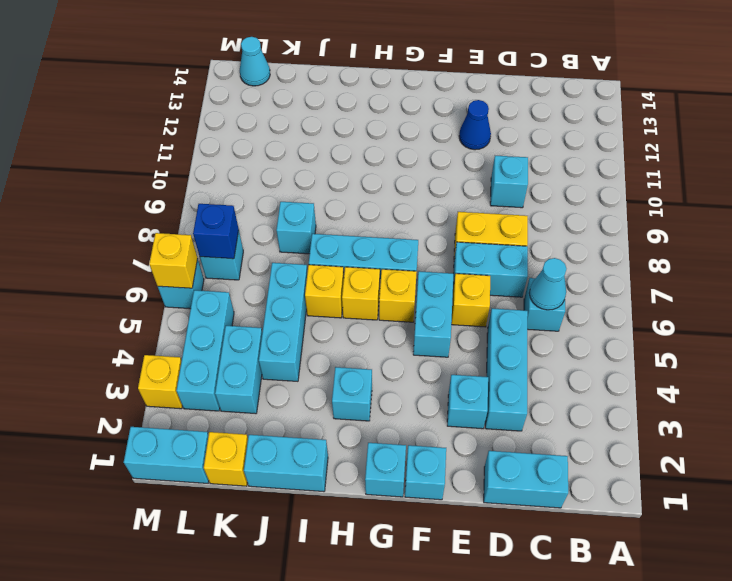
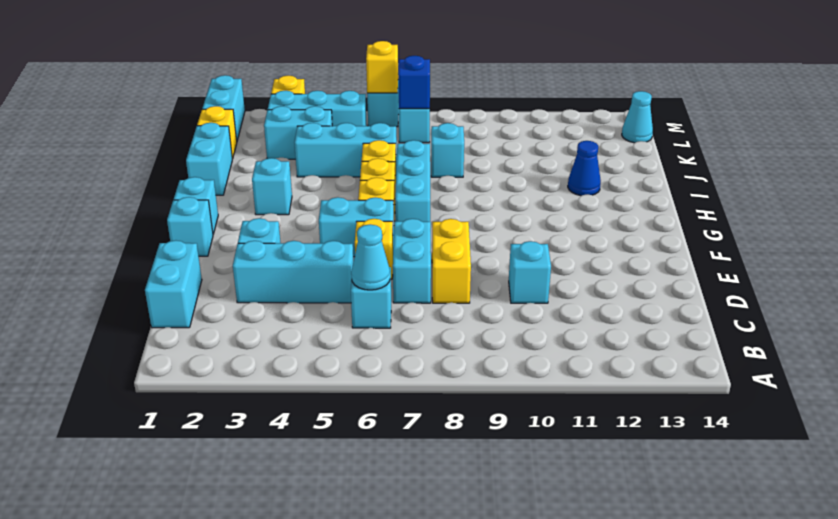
blue 1x1 cone [459,100,491,150] -> blue 1x1 cone moved to [568,141,601,196]

